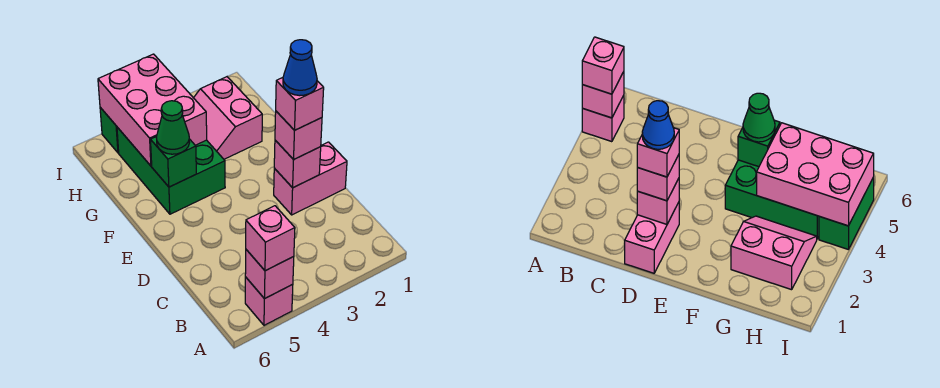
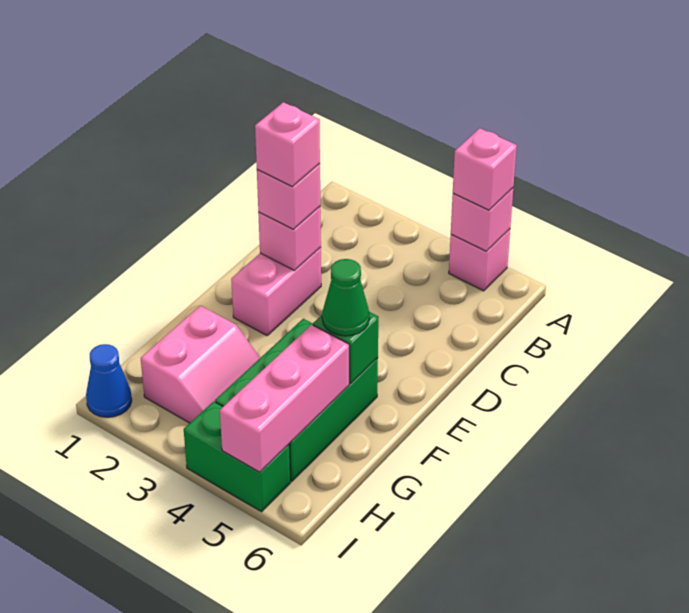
pink 1x2 brick [274,142,347,215] -> pink 1x2 brick turned to [231,247,321,335]
blue 1x1 cone [283,40,317,96] -> blue 1x1 cone moved to [86,344,132,417]
pink 2x3 brick [98,54,207,166] -> pink 1x3 brick [220,325,349,472]

